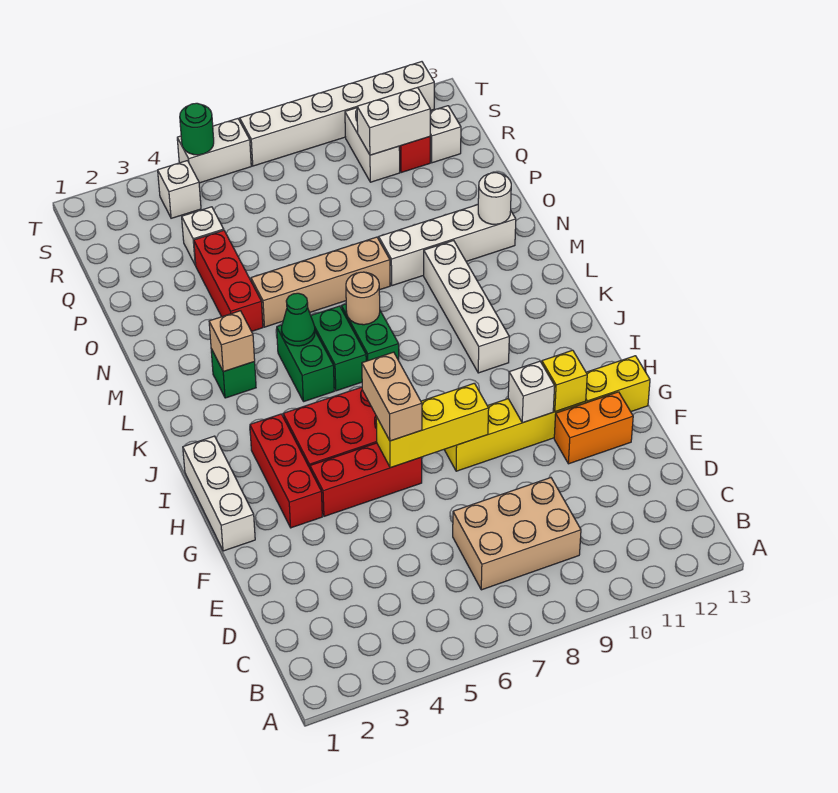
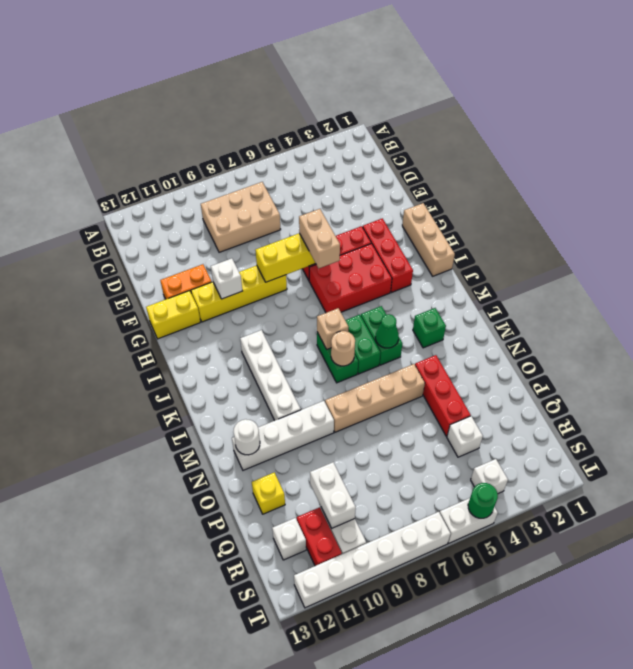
white 1x3 brick [183,436,255,551] -> tan 1x3 brick [402,203,455,276]
yellow 1x1 brick [542,350,587,412] -> yellow 1x1 brick moved to [252,473,285,514]
tan 1x1 brick [209,311,255,372] -> tan 1x1 brick moved to [317,308,349,349]
white 1x2 brick [357,87,430,155] -> white 1x2 brick turned to [310,462,356,528]

